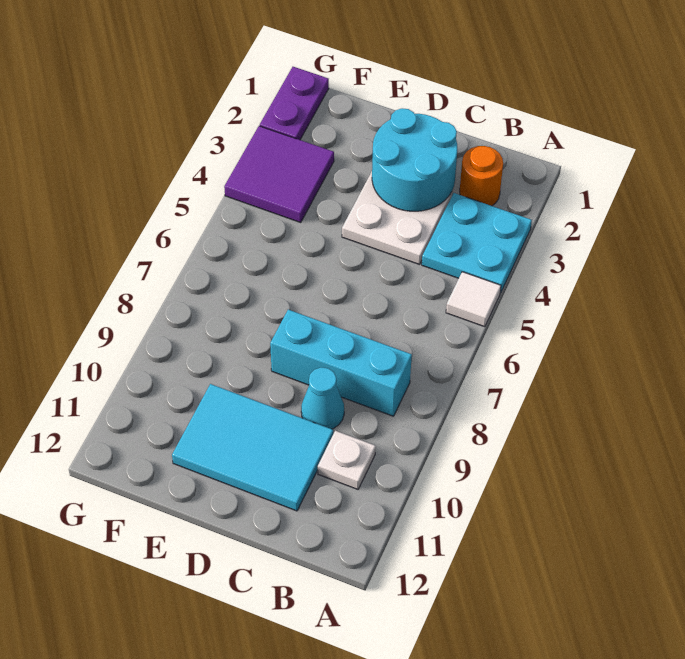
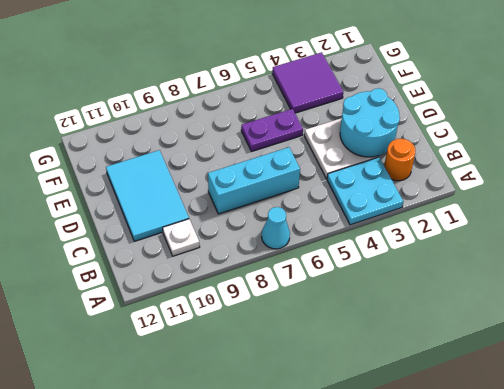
white 1x1 tile [446,272,501,327] -> none
cyan 1x3 brick [270,310,412,416] -> cyan 1x3 brick turned to [208,147,300,214]
cyan 1x1 cone [301,367,344,429] -> cyan 1x1 cone moved to [262,207,290,249]
purple 1x2 plate [260,67,329,140] -> purple 1x2 plate moved to [241,109,303,151]

